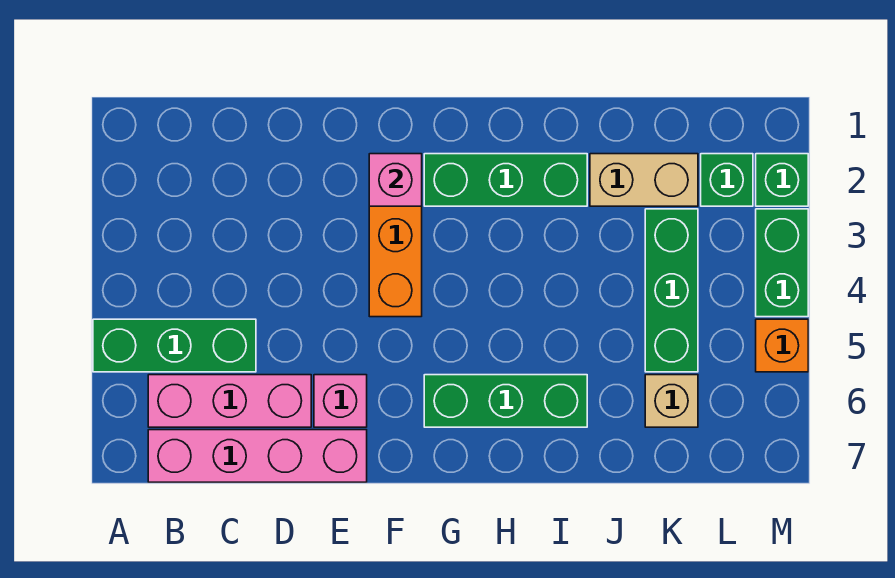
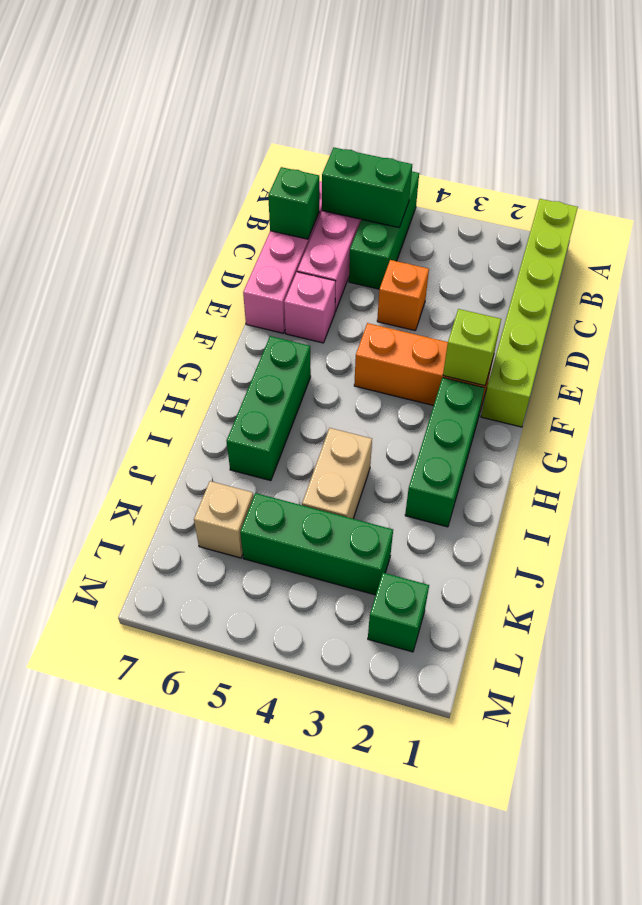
none -> lime 1x6 brick [481,199,578,427]
pink 1x1 brick [369,154,422,206] -> lime 1x1 brick [443,309,501,386]
tan 1x2 brick [590,154,698,206] -> tan 1x2 brick moved to [302,428,372,519]
green 1x1 brick [756,154,808,206] -> green 1x1 brick moved to [268,167,319,239]
green 1x2 brick [756,209,808,317] -> green 1x2 brick moved to [322,148,412,228]
orange 1x1 brick [756,319,808,372] -> orange 1x1 brick moved to [377,260,429,330]

